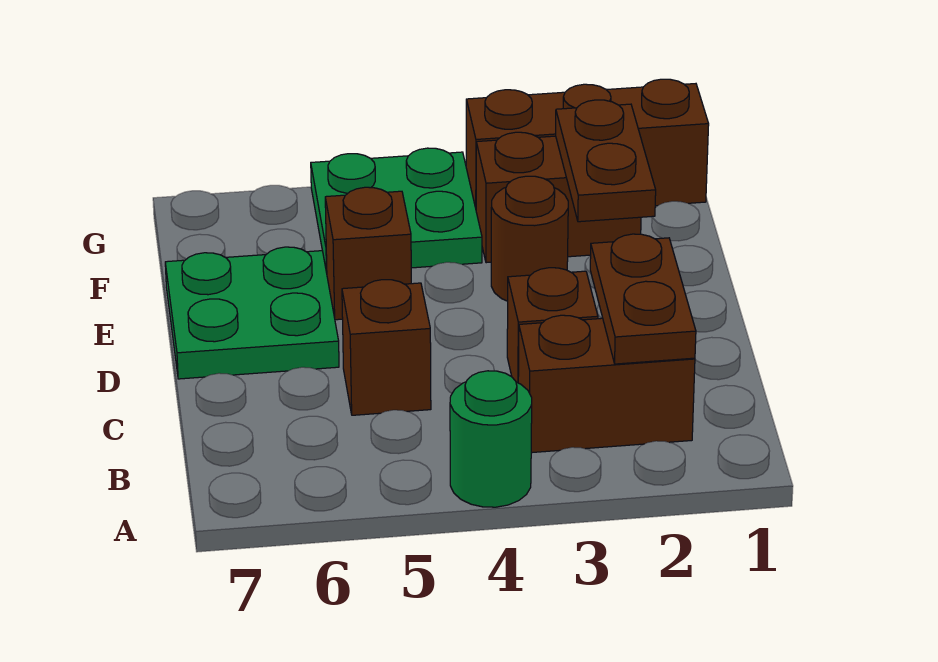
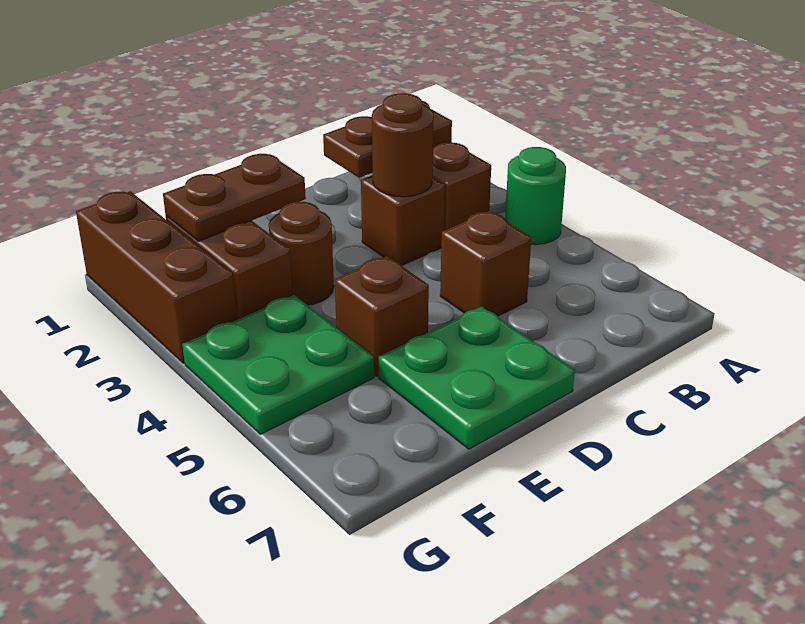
none -> brown 1x1 round brick [372,93,433,197]

